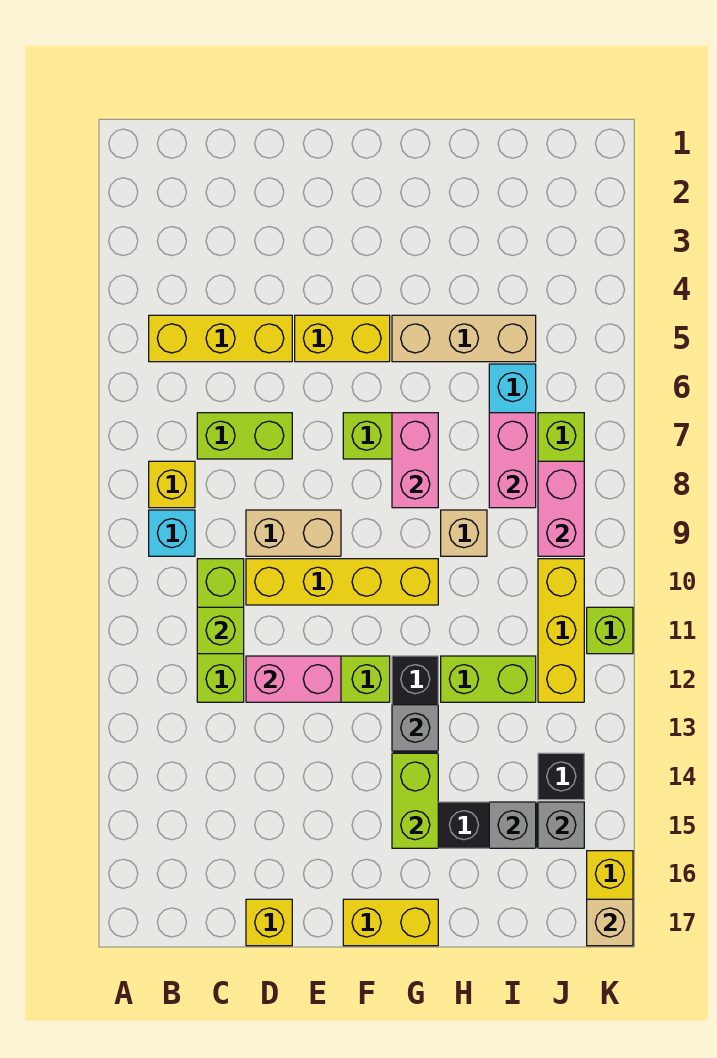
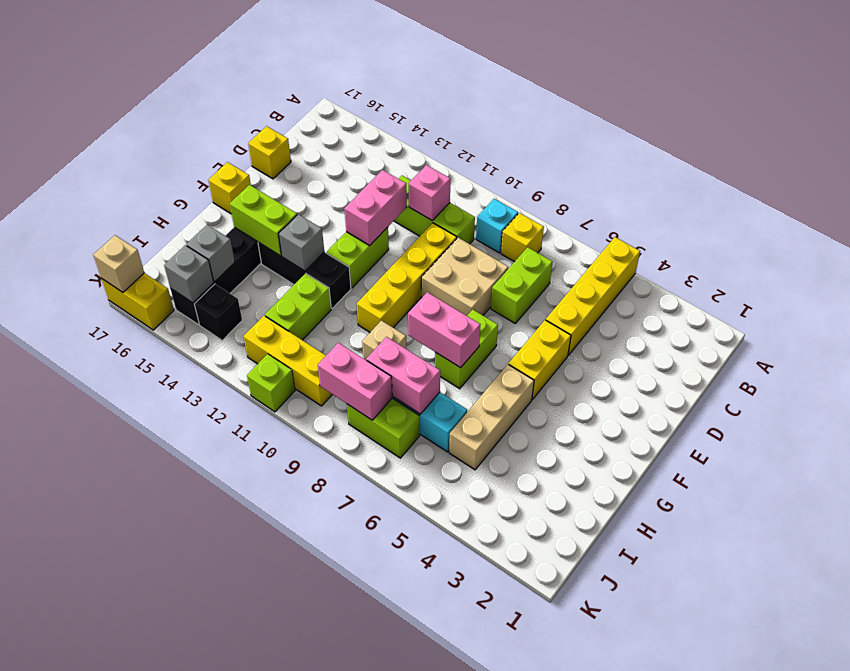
yellow 1x3 brick [149,315,292,362] -> yellow 1x4 brick [546,237,640,355]
lime 1x1 brick [197,607,244,654] -> pink 1x1 brick [409,165,450,221]
tan 1x2 brick [246,510,341,556] -> tan 2x2 brick [421,238,508,316]
yellow 1x2 brick [343,899,438,946] -> yellow 1x1 brick [208,162,251,213]

